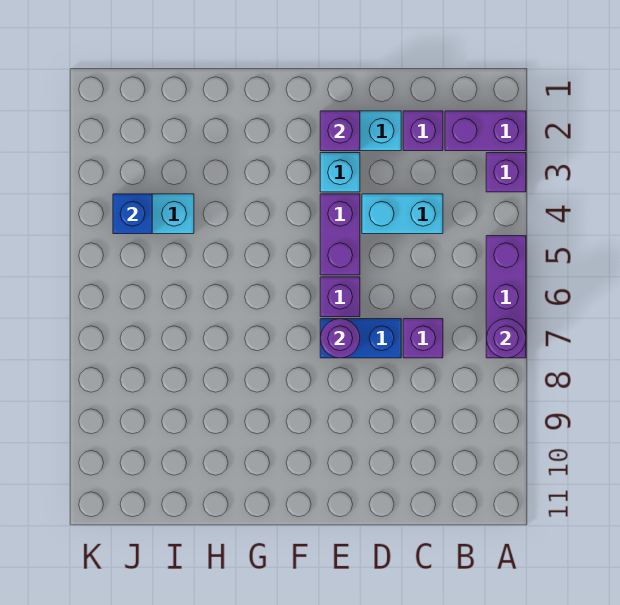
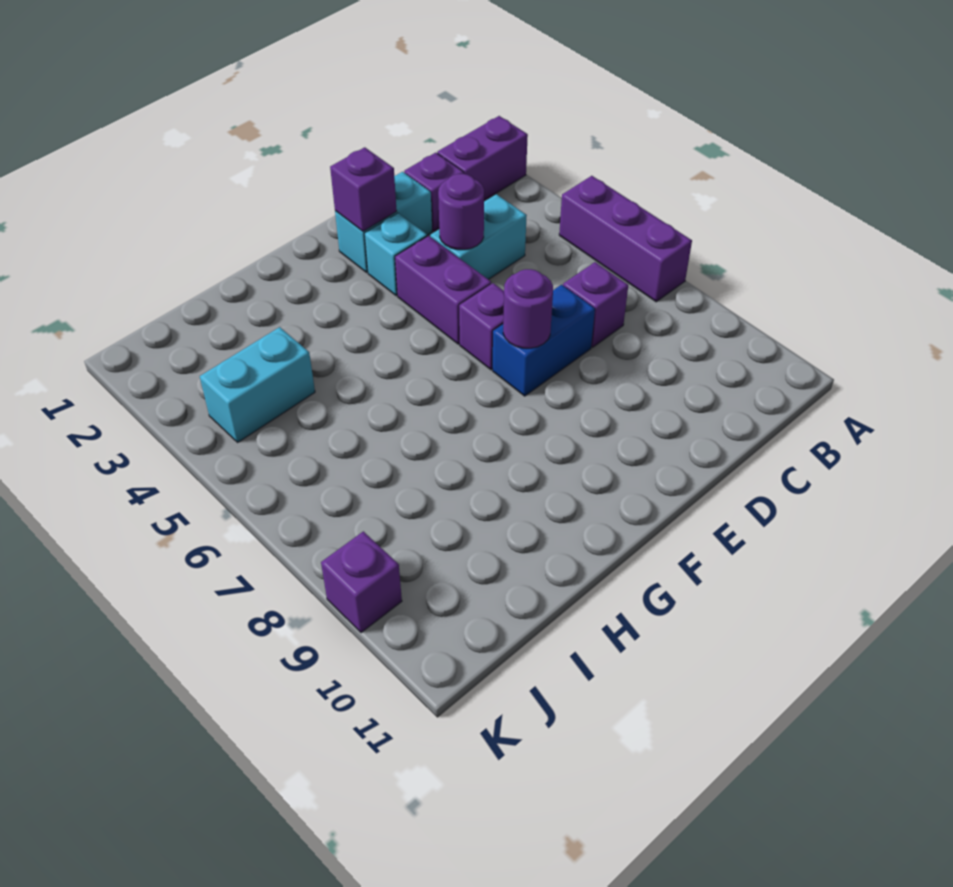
purple 1x1 brick [486,153,526,192] -> purple 1x1 brick moved to [321,531,402,633]
purple 1x1 round brick [486,319,526,358] -> purple 1x1 round brick moved to [438,174,484,250]
blue 1x1 brick [113,194,152,234] -> none

